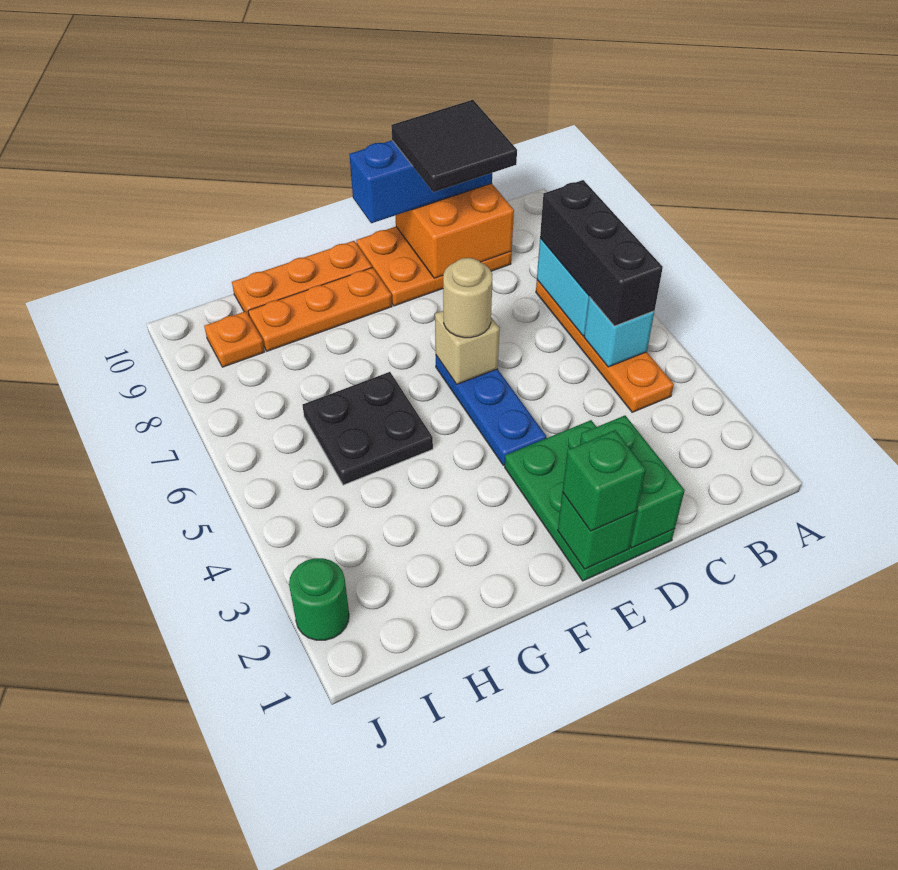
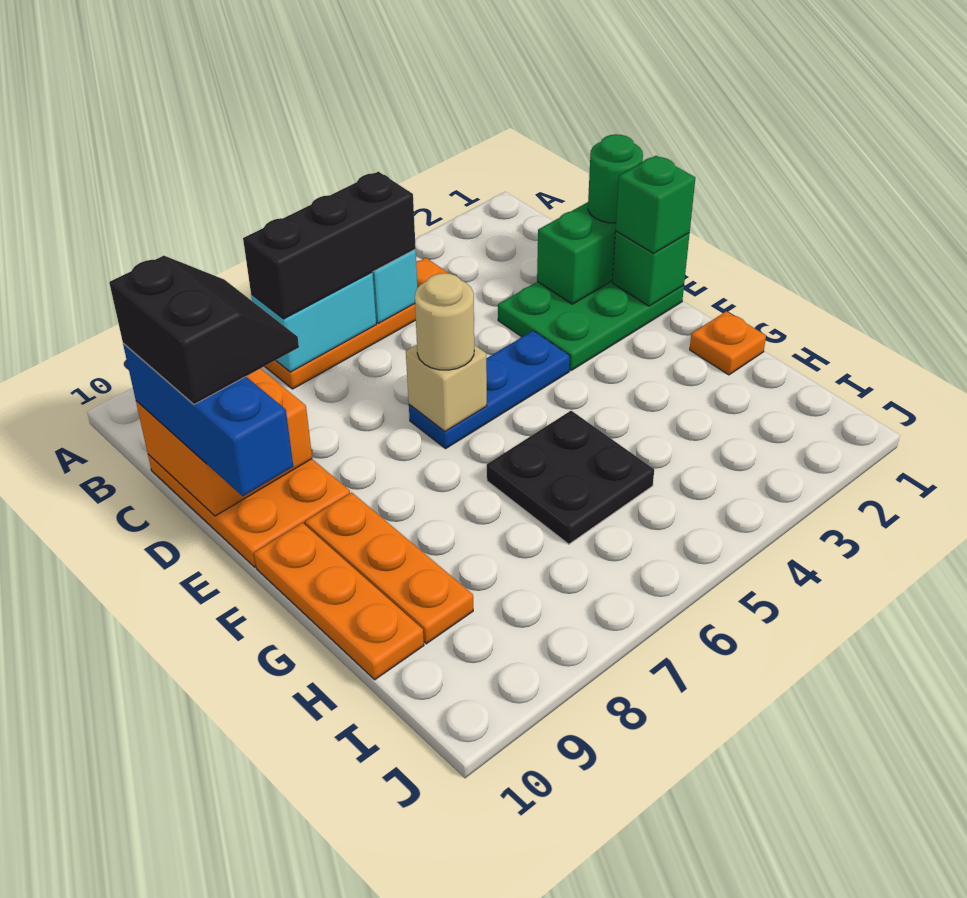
black 2x2 tile [391,100,517,192] -> black 2x2 slope [109,256,299,404]
orange 1x1 plate [204,311,265,367] -> orange 1x1 plate moved to [690,311,766,375]
green 1x1 round brick [289,558,349,640] -> green 1x1 round brick moved to [588,134,643,223]

